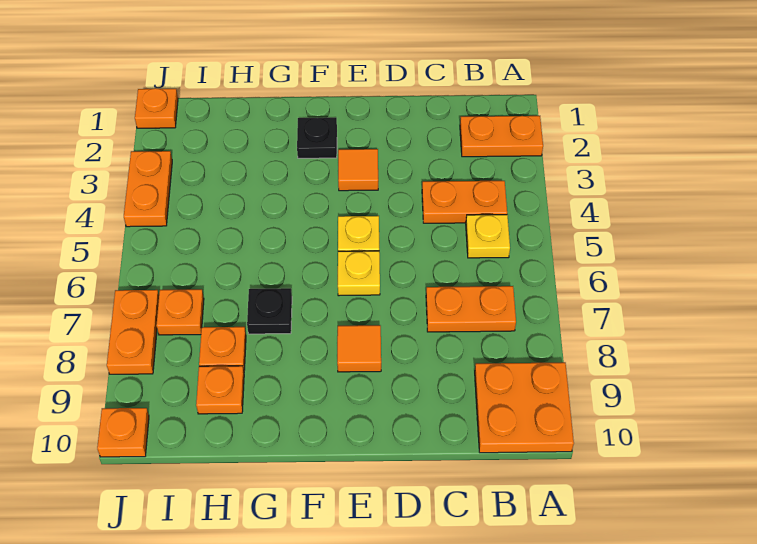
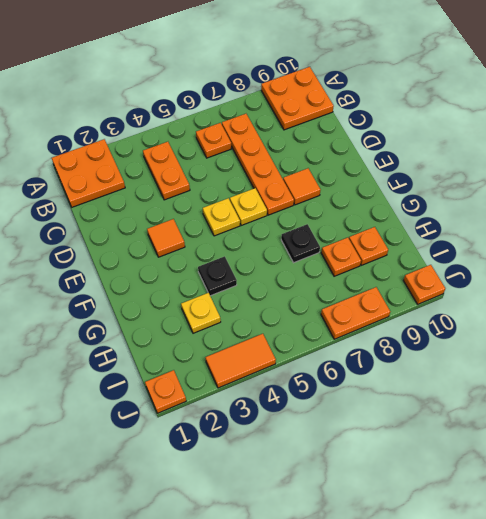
orange 1x2 plate [460,116,543,157] -> orange 2x2 plate [52,139,125,207]
yellow 1x1 plate [466,215,510,258] -> yellow 1x1 plate moved to [181,293,221,333]
orange 1x2 plate [426,286,516,332] -> orange 1x4 plate [222,114,294,215]
black 1x1 plate [297,118,337,158] -> black 1x1 plate moved to [198,256,237,296]
orange 1x1 plate [156,289,204,335] -> orange 1x1 plate moved to [196,123,231,158]
orange 1x2 plate [124,151,172,227] -> orange 1x2 tile [205,334,276,388]

